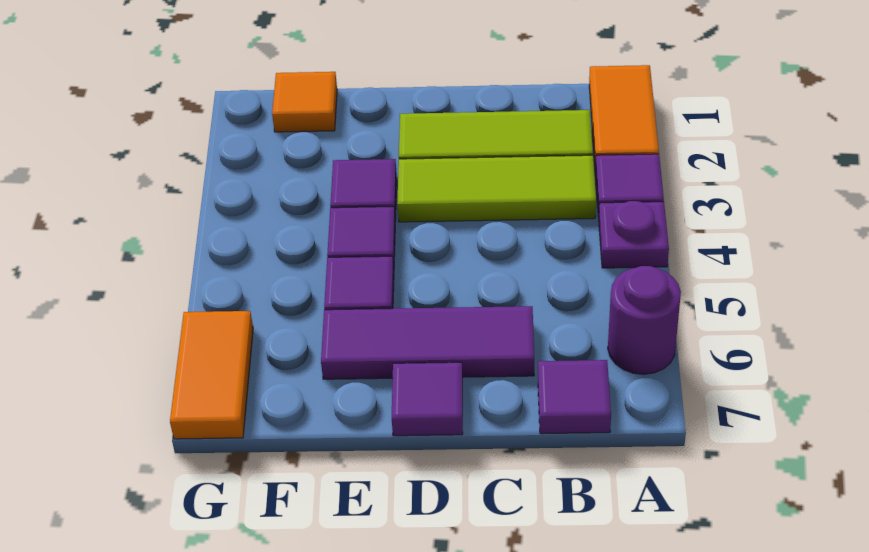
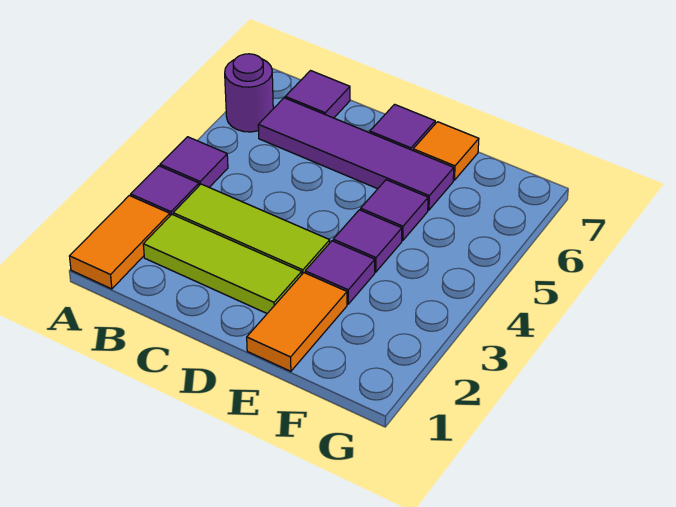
purple 1x1 plate [599,201,669,268] -> purple 1x1 tile [160,137,228,187]
purple 1x3 tile [321,306,534,379] -> purple 1x4 tile [258,98,454,210]
orange 1x1 tile [272,72,337,132] -> orange 1x1 tile moved to [413,122,479,180]
orange 1x2 tile [170,311,253,439] -> orange 1x2 tile moved to [247,273,347,371]

